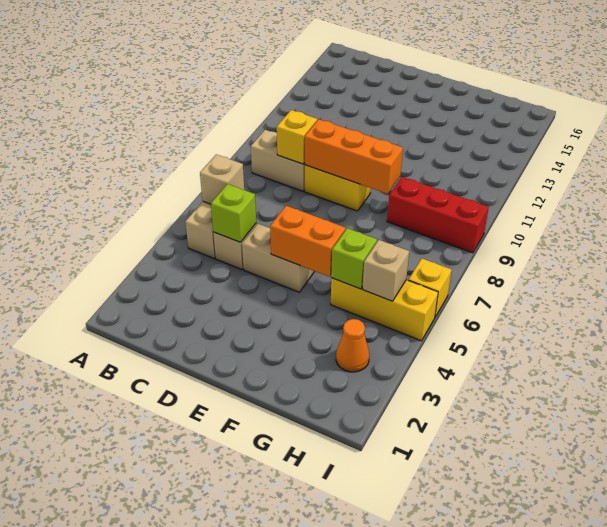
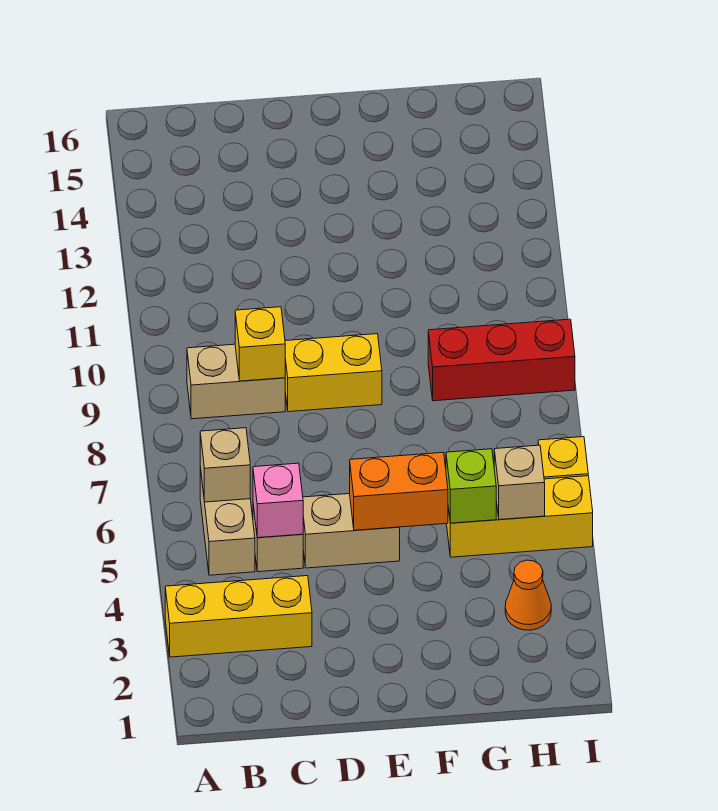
none -> yellow 1x3 brick [165,576,312,657]
lime 1x1 brick [211,184,256,242] -> pink 1x1 brick [253,463,303,538]
orange 1x3 brick [305,119,403,194] -> none

